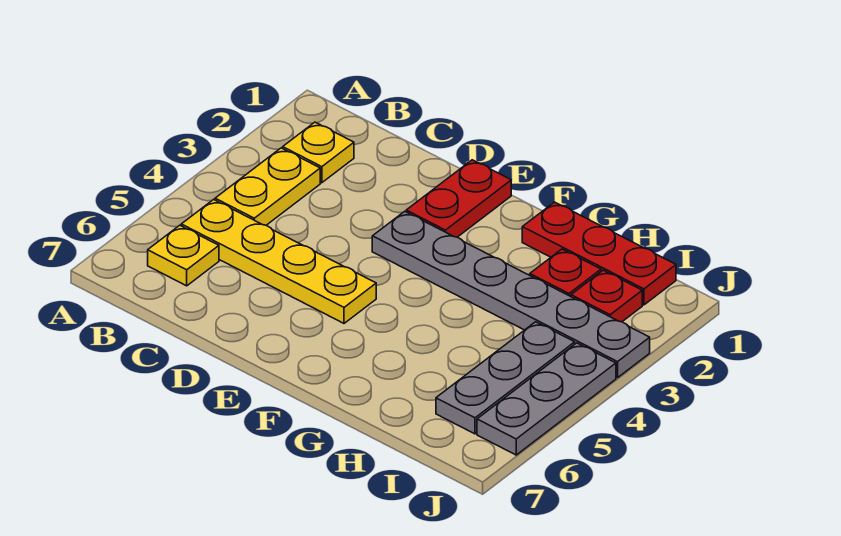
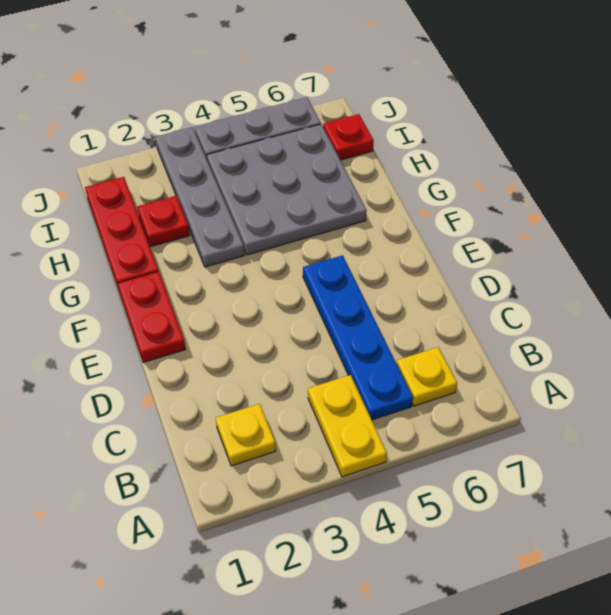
yellow 1x2 plate [215,148,320,225] -> yellow 1x2 plate turned to [308,375,387,477]
yellow 1x4 plate [181,200,376,323] -> blue 1x4 plate [303,255,413,420]
red 1x2 plate [406,160,511,237] -> red 1x2 plate turned to [117,271,186,362]
grey 1x6 plate [372,211,650,378] -> grey 1x4 plate [155,127,244,267]
red 1x1 plate [571,270,642,322] -> red 1x1 plate moved to [323,114,374,160]
grey 1x3 plate [436,322,575,434] -> grey 3x3 plate [207,124,367,255]

